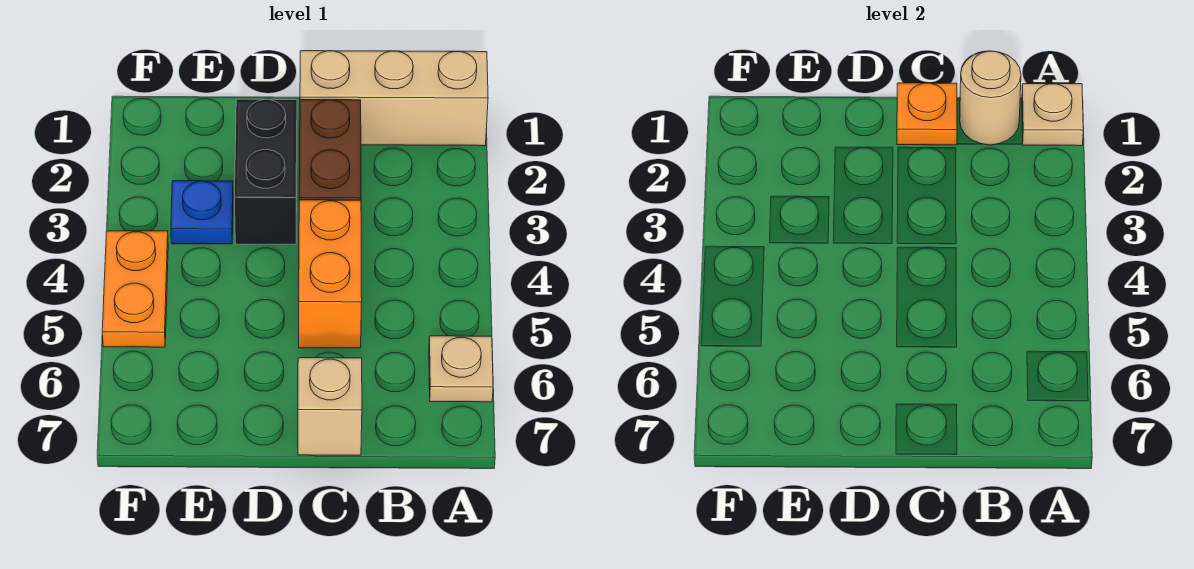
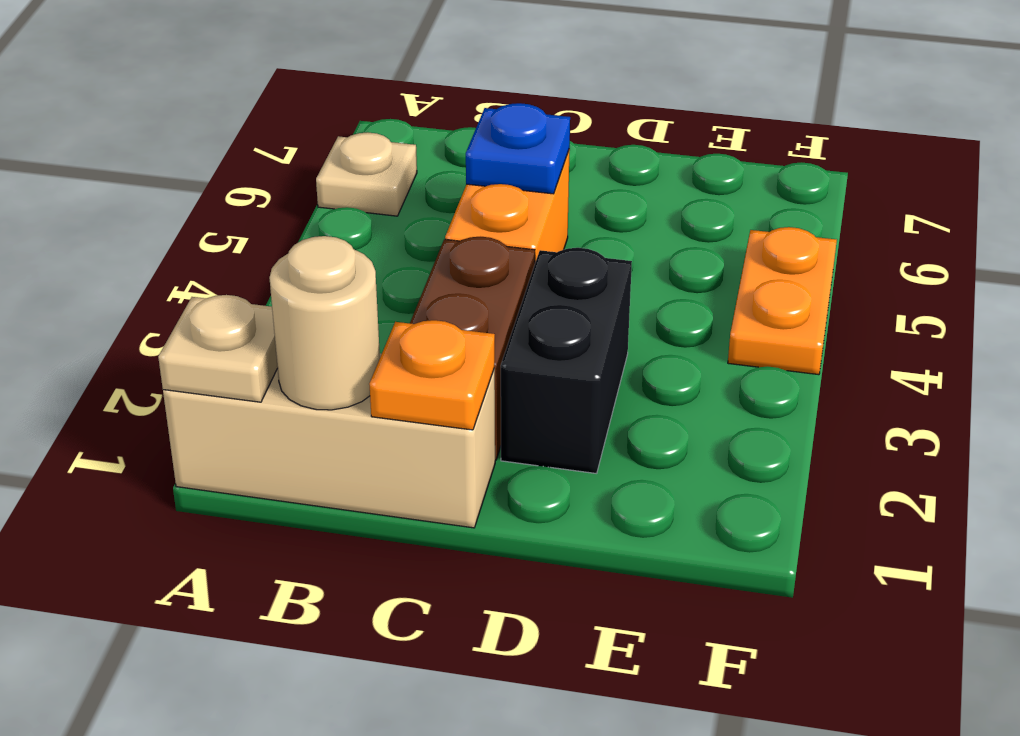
tan 1x1 brick [298,358,362,455] -> none
blue 1x1 plate [171,181,233,244] -> blue 1x1 plate moved to [466,103,570,194]

